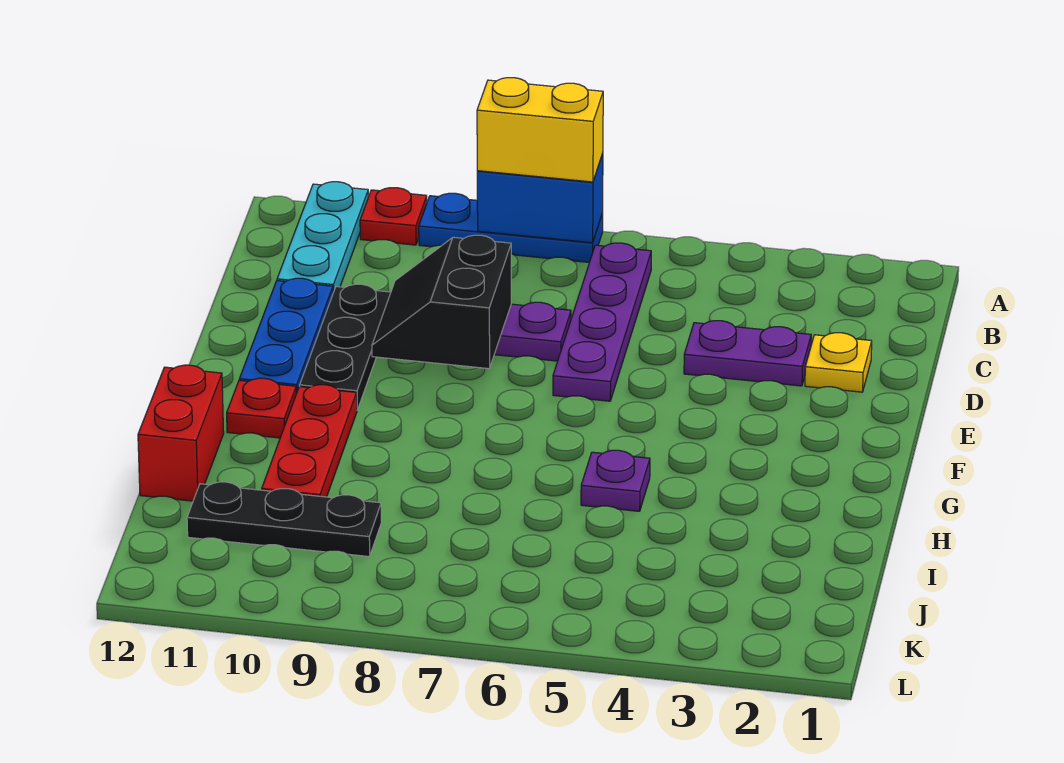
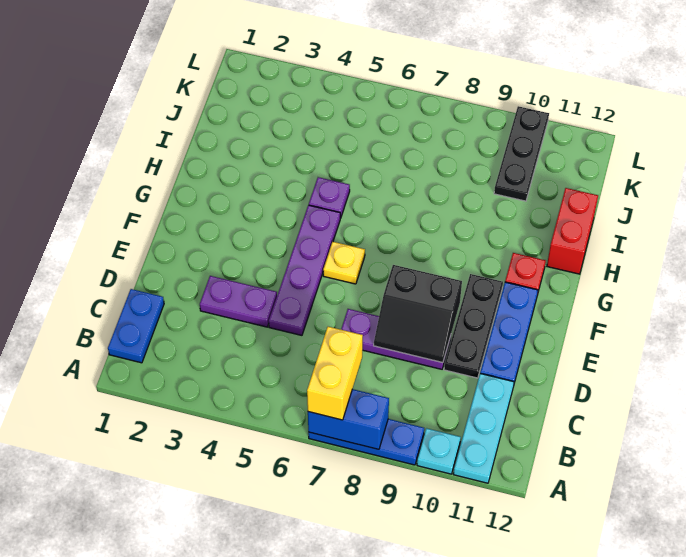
yellow 1x2 brick [477,78,603,182] -> yellow 1x2 brick turned to [307,327,363,420]
red 1x1 plate [360,188,427,245] -> cyan 1x1 plate [417,428,461,474]
none -> blue 1x2 plate [108,289,164,363]
purple 1x4 plate [553,243,651,401] -> purple 1x4 plate moved to [269,205,340,335]
yellow 1x1 plate [805,333,872,392] -> yellow 1x1 plate moved to [323,242,365,284]
black 2x2 slope [372,235,511,369] -> black 2x2 slope turned to [374,265,462,363]
red 1x3 plate [262,385,357,497] -> none
black 1x3 plate [187,482,381,557] -> black 1x3 plate turned to [494,106,549,201]

